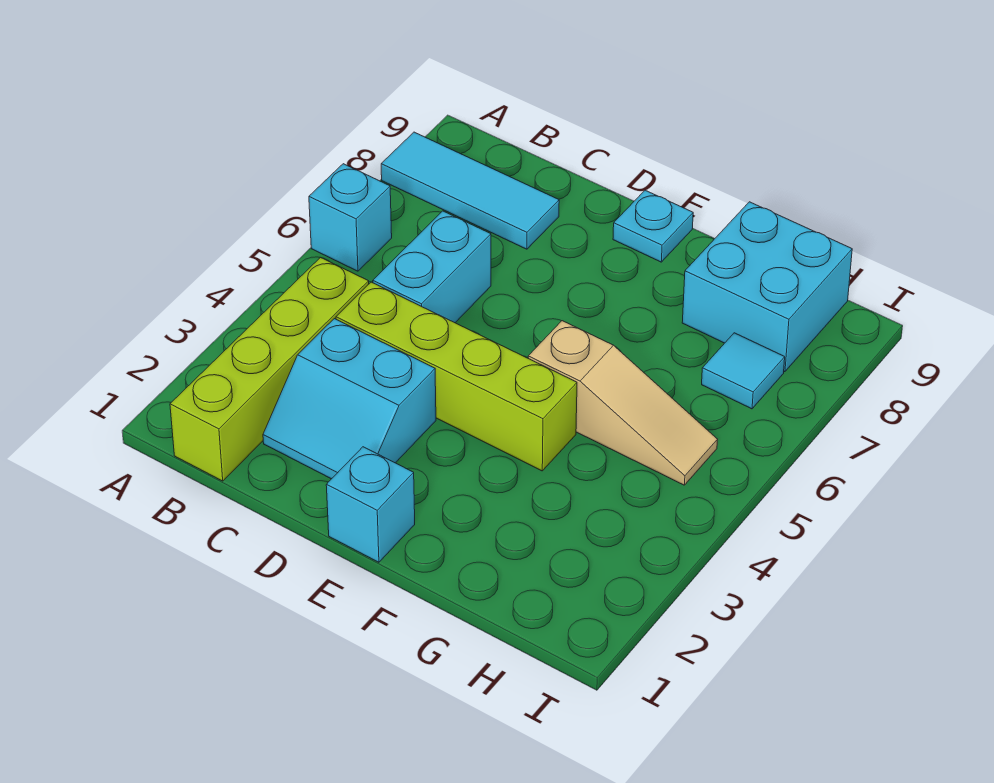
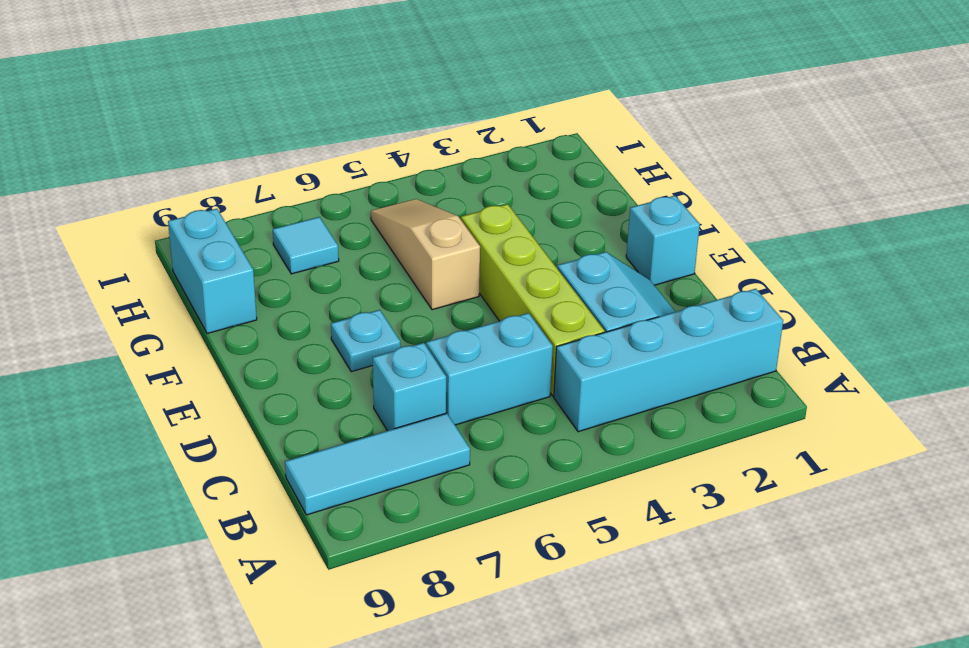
cyan 1x1 brick [309,164,392,271] -> cyan 1x1 brick moved to [373,343,446,431]
cyan 1x3 tile [381,132,559,249] -> cyan 1x3 tile turned to [285,413,470,515]
lime 1x4 brick [170,257,369,481] -> cyan 1x4 brick [554,289,783,432]
cyan 1x1 plate [613,190,693,262] -> cyan 1x1 plate moved to [331,310,401,372]
cyan 2x2 brick [682,202,852,372] -> cyan 1x2 brick [168,209,257,333]

